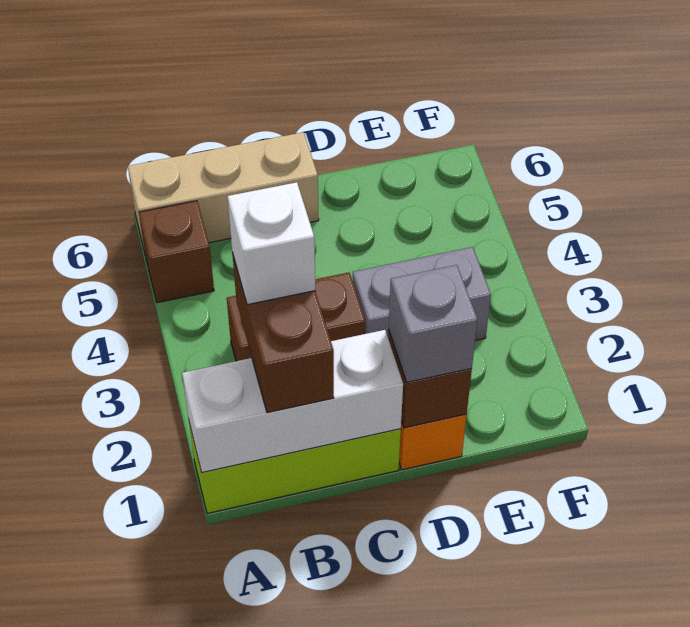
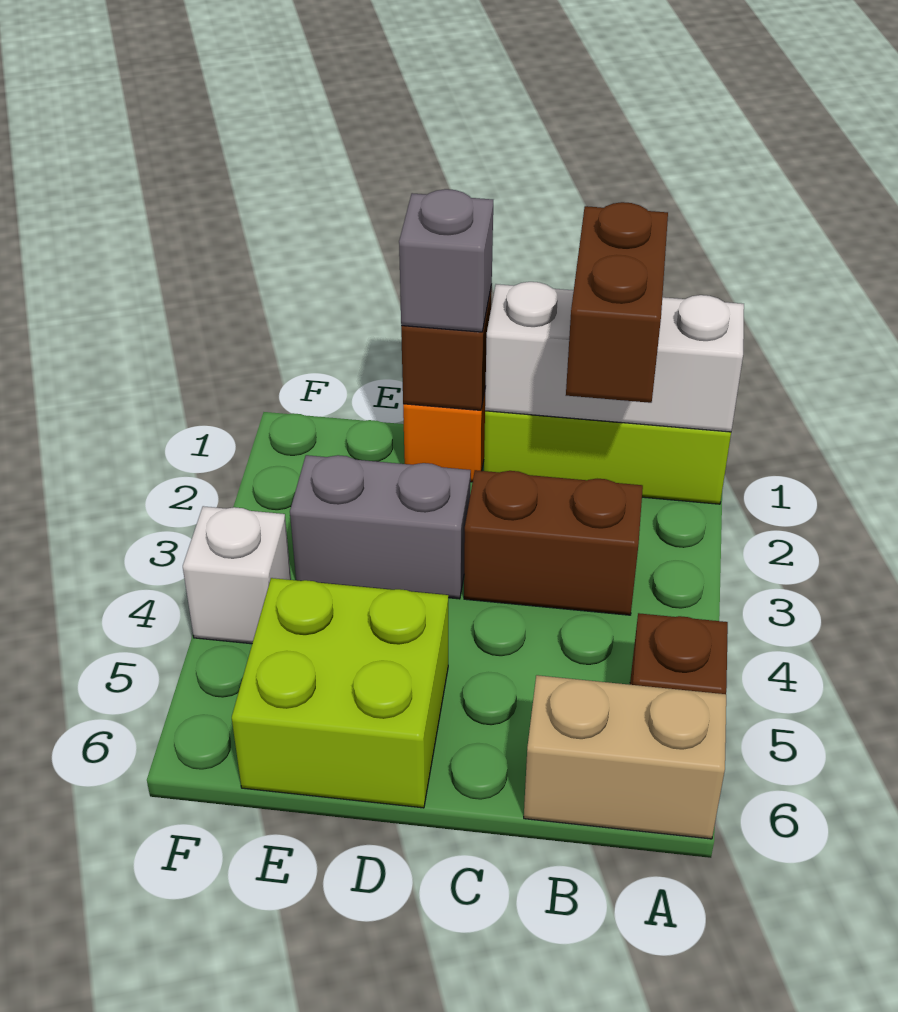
tan 1x3 brick [128,132,319,252] -> tan 1x2 brick [524,675,726,839]
white 1x1 brick [228,182,315,305] -> white 1x1 brick moved to [183,506,291,644]
none -> lime 2x2 brick [232,578,448,808]

